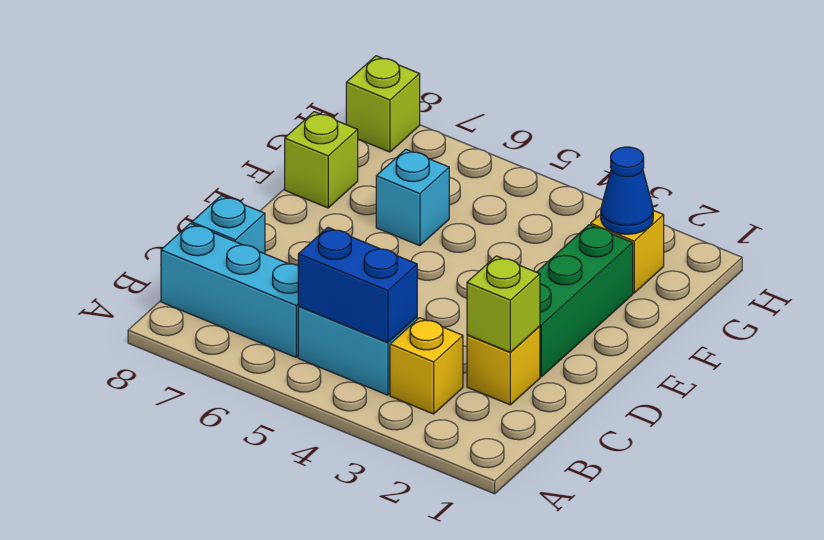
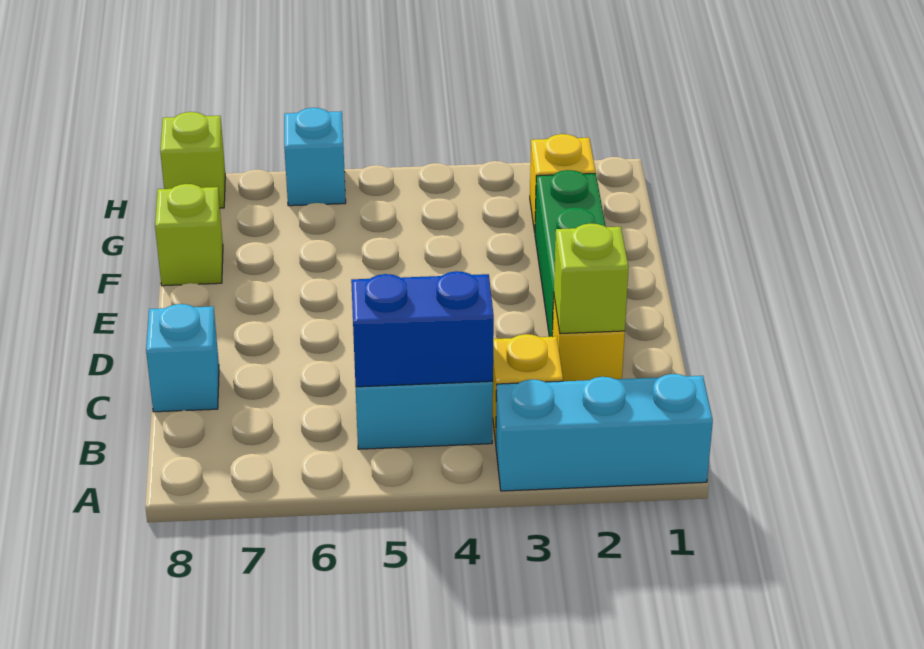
cyan 1x3 brick [161,223,299,357] -> cyan 1x3 brick moved to [496,374,713,491]
cyan 1x1 brick [376,149,449,246] -> cyan 1x1 brick moved to [284,108,346,206]
blue 1x1 cone [601,147,653,234] -> none

